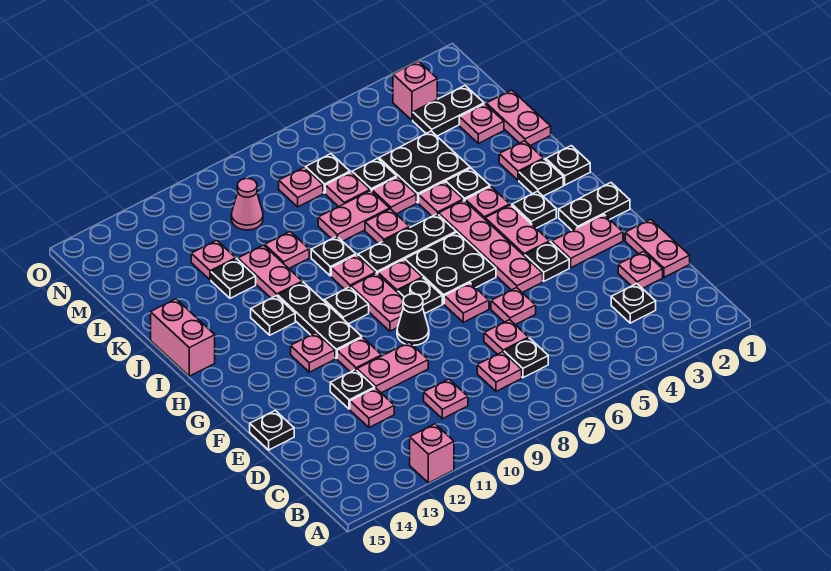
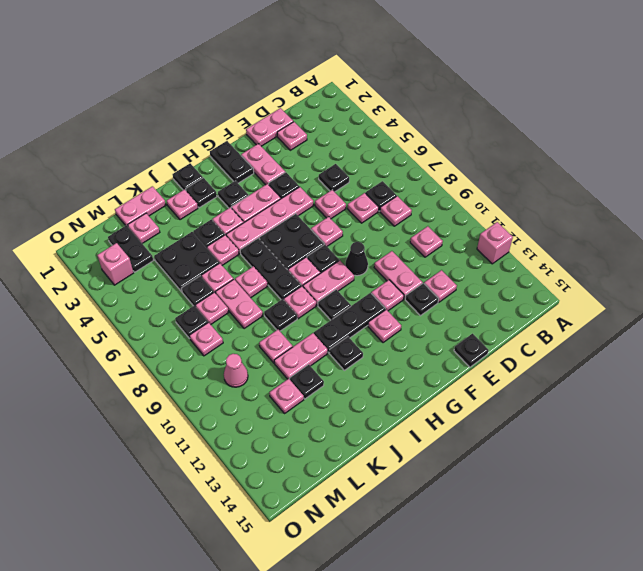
black 1x1 plate [611,284,656,323] -> black 1x1 plate moved to [319,164,349,192]
pink 1x2 brick [151,299,215,376] -> none

